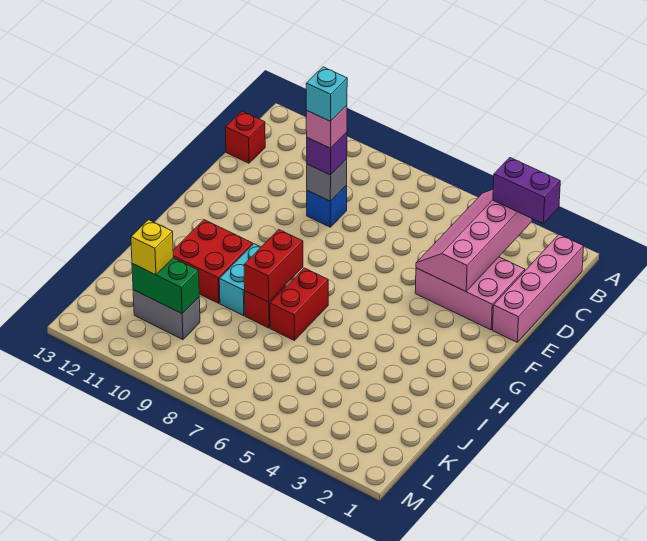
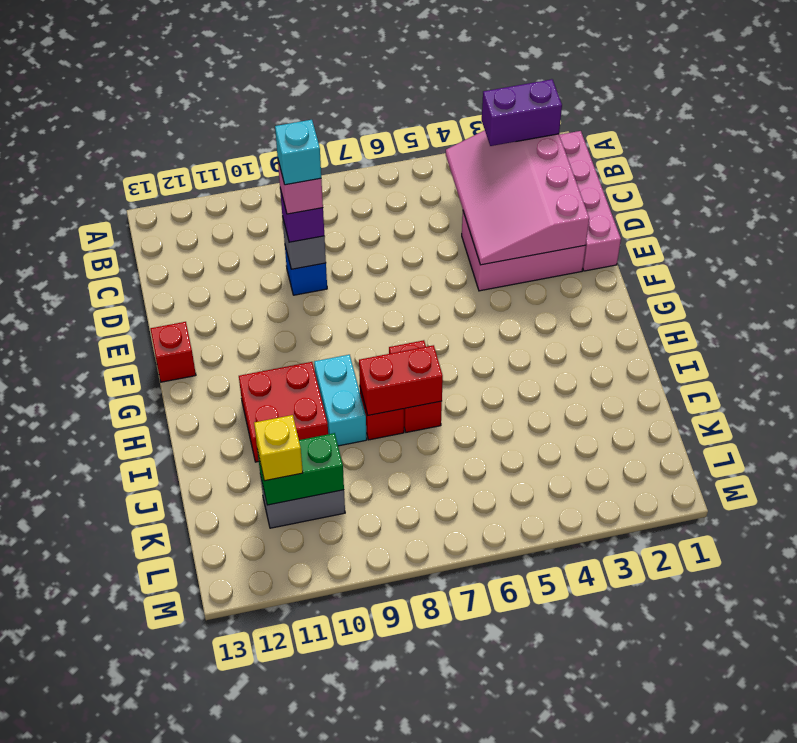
pink 2x4 slope [416,190,532,291] -> pink 3x4 slope [446,130,589,265]
red 1x1 brick [225,111,265,163] -> red 1x1 brick moved to [151,322,196,382]
red 1x2 brick [244,230,303,302] -> red 1x2 brick turned to [359,345,443,415]

